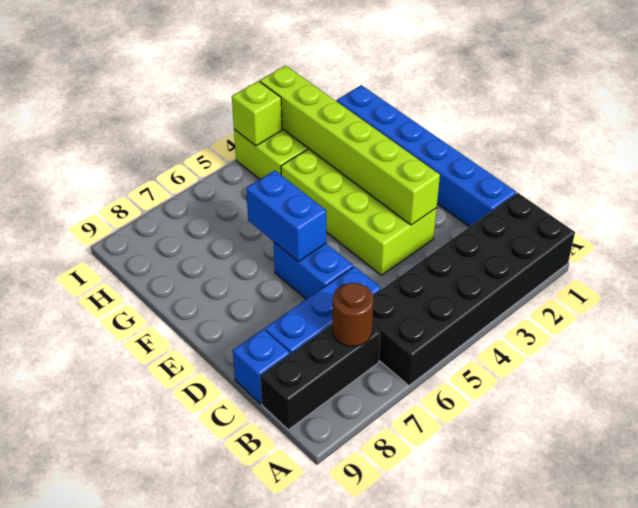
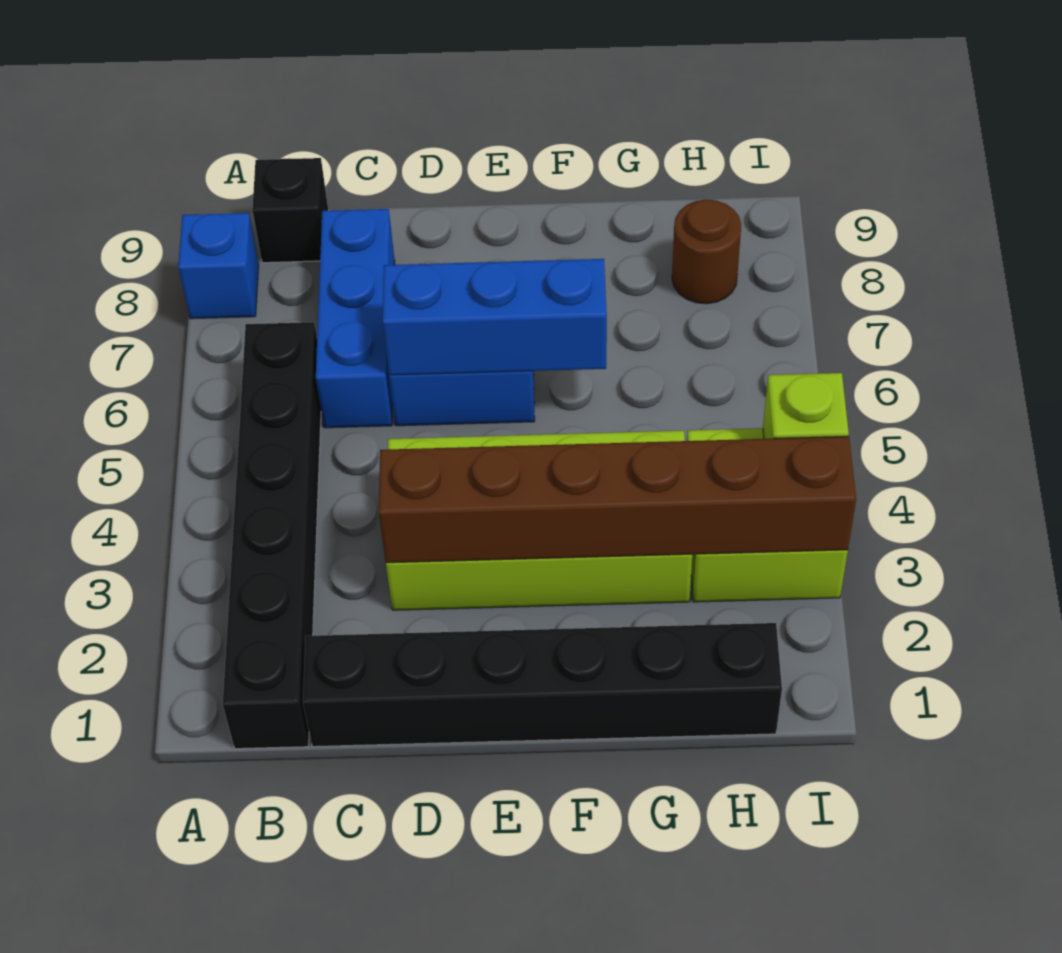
black 2x6 brick [372,193,575,386] -> black 1x6 brick [223,322,321,749]
black 1x3 brick [260,325,380,430] -> black 1x1 brick [252,158,329,263]
brown 1x1 round brick [332,283,374,346] -> brown 1x1 round brick moved to [672,200,741,304]
blue 1x6 brick [337,85,516,227] -> black 1x6 brick [303,623,782,747]
blue 1x1 brick [233,329,290,404] -> blue 1x1 brick moved to [178,213,259,319]
lime 1x6 brick [260,66,440,225] -> brown 1x6 brick [379,436,856,563]
blue 1x2 brick [246,170,326,262] -> blue 1x3 brick [383,259,607,375]

